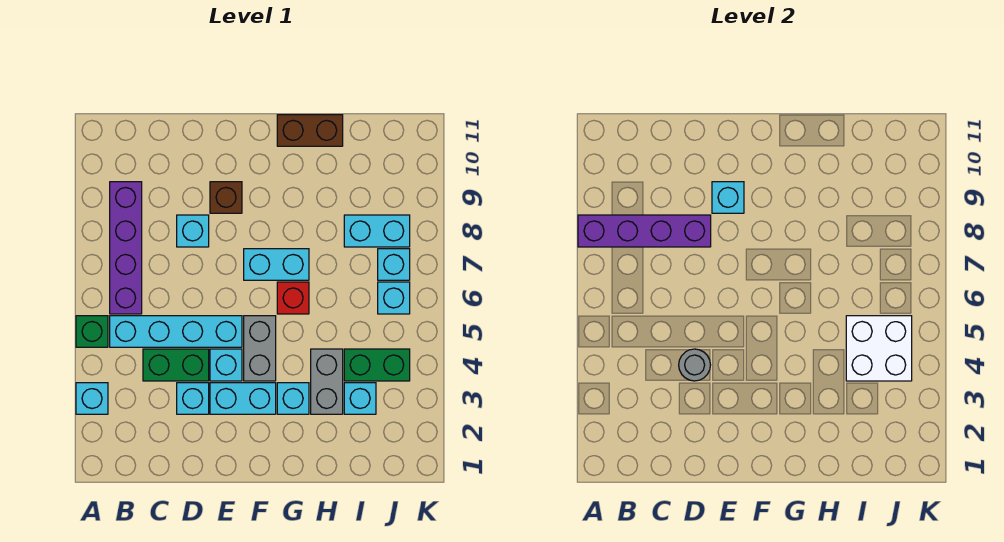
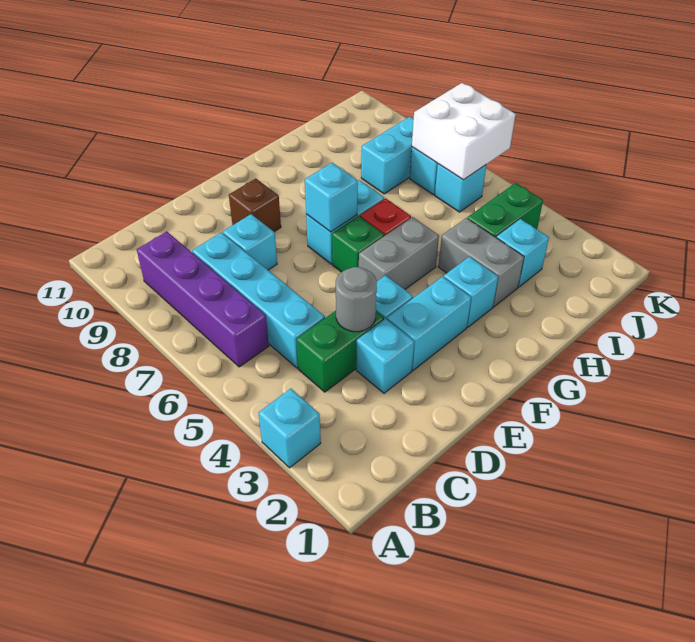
green 1x1 brick [76,316,108,347] -> green 1x1 brick moved to [332,216,384,272]
purple 1x4 brick [578,215,711,247] -> none
cyan 1x4 brick [110,316,242,347] -> cyan 1x4 brick turned to [192,232,325,368]
cyan 1x1 brick [712,182,744,213] -> cyan 1x1 brick moved to [305,163,358,232]
grey 1x2 brick [244,316,276,381] -> grey 1x2 brick turned to [359,217,439,289]
brown 1x2 brick [277,115,343,146] -> none
white 2x2 brick [846,316,912,381] -> white 2x2 brick moved to [412,83,516,180]

